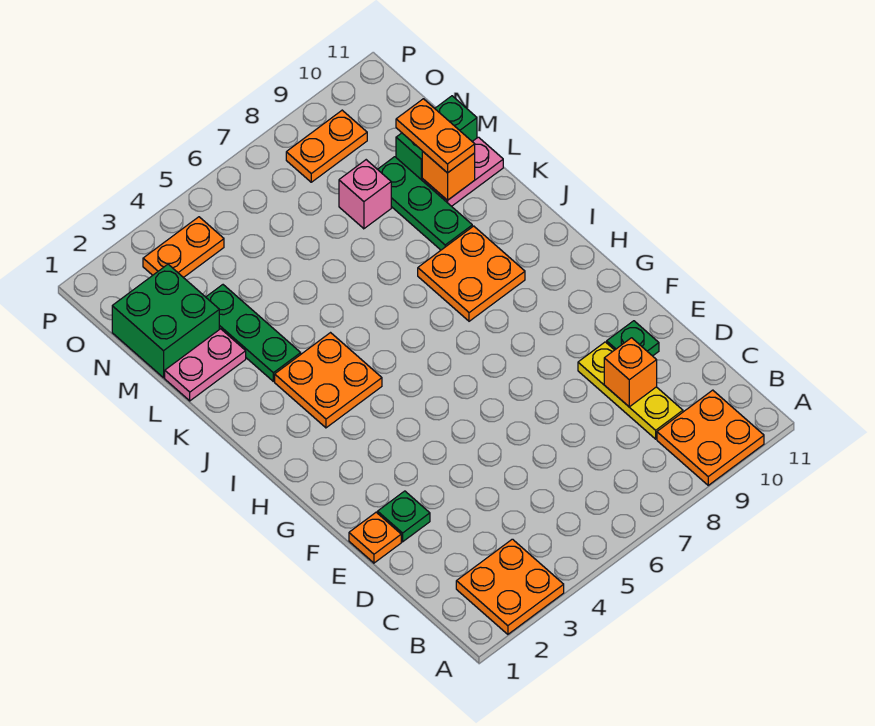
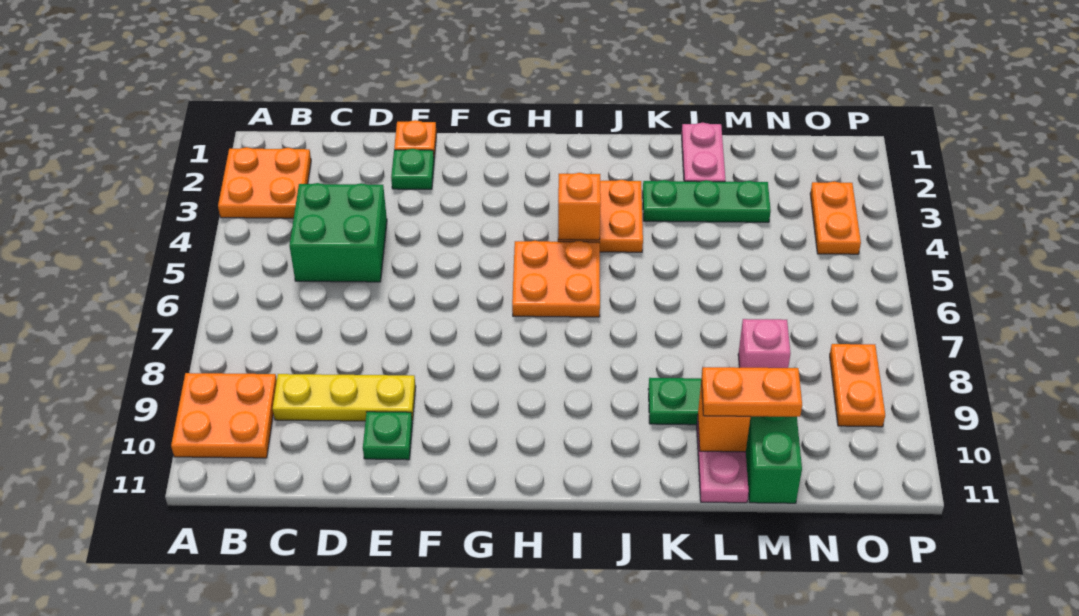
orange 1x1 brick [604,338,657,407] -> orange 1x1 brick moved to [558,173,601,240]
orange 2x2 plate [418,226,525,321] -> orange 2x2 plate moved to [512,241,600,317]
green 2x2 brick [112,264,219,378] -> green 2x2 brick moved to [289,183,387,282]

